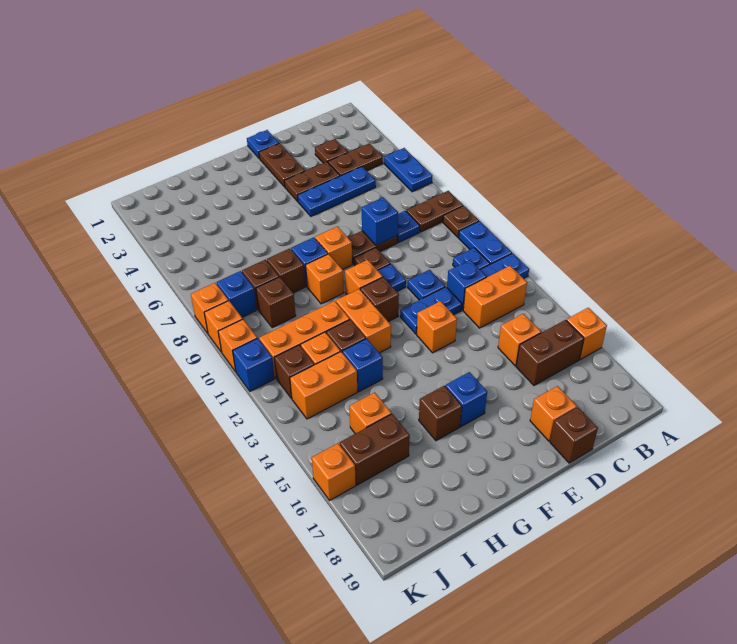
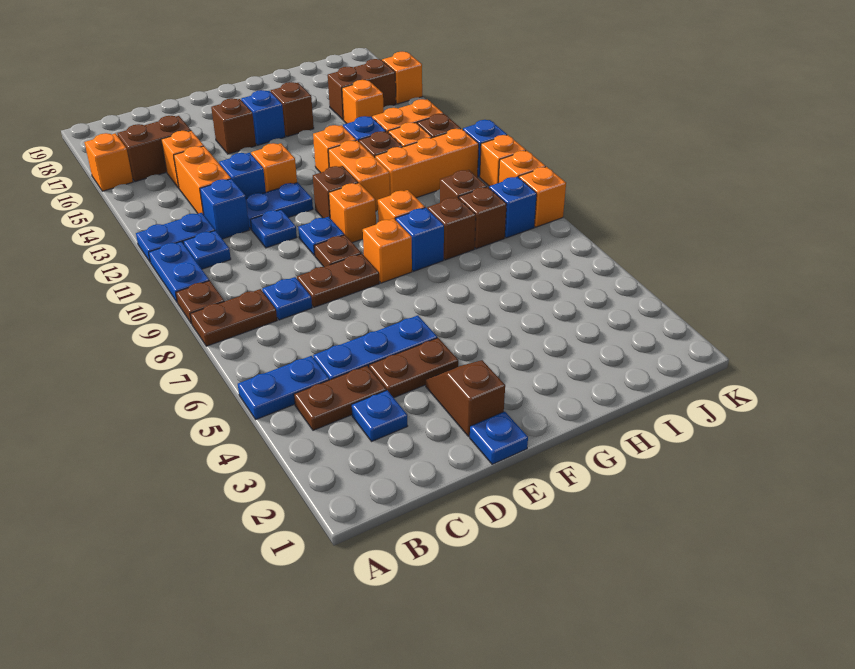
blue 1x2 plate [384,148,433,192] -> blue 1x2 plate turned to [238,356,329,419]
orange 1x2 brick [463,266,527,328] -> orange 1x2 brick turned to [174,146,231,215]
brown 1x1 plate [315,139,348,163] -> blue 1x1 plate [352,390,407,441]
blue 1x1 brick [362,197,398,246] -> blue 1x1 brick moved to [219,153,266,199]
orange 1x1 brick [530,386,577,441] -> orange 1x1 brick moved to [313,125,356,173]
brown 1x1 brick [550,407,598,463] -> brown 1x1 brick moved to [211,99,256,154]
brown 1x2 plate [259,143,304,187] -> brown 1x2 slope [426,360,505,436]

